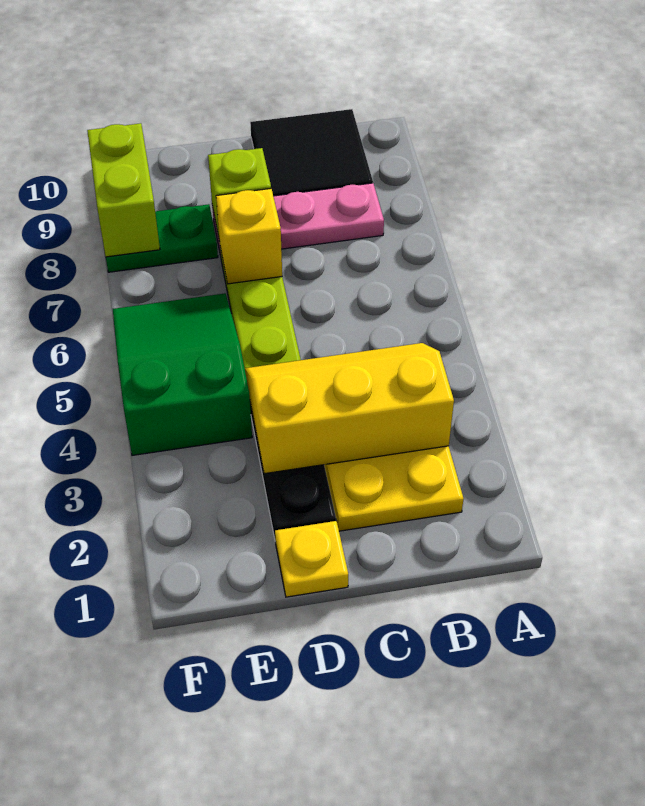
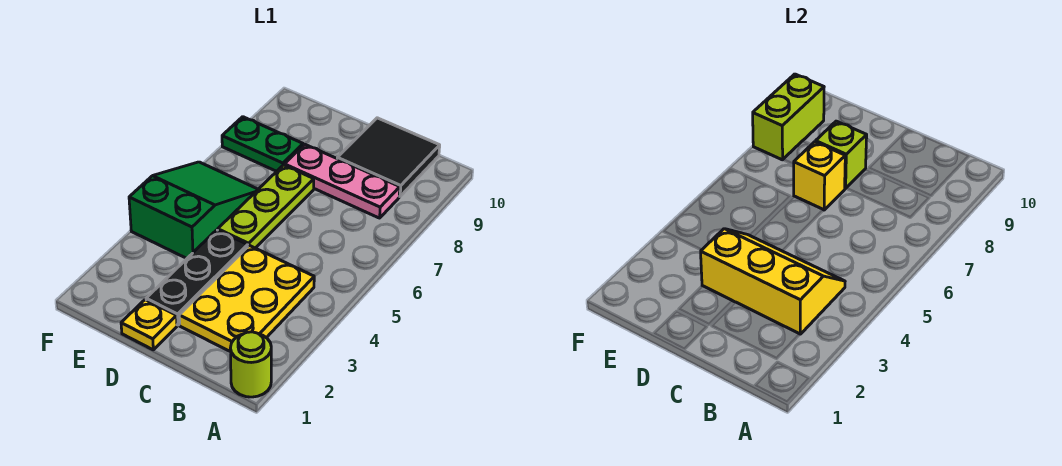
none -> lime 1x1 round brick [230,332,271,397]

